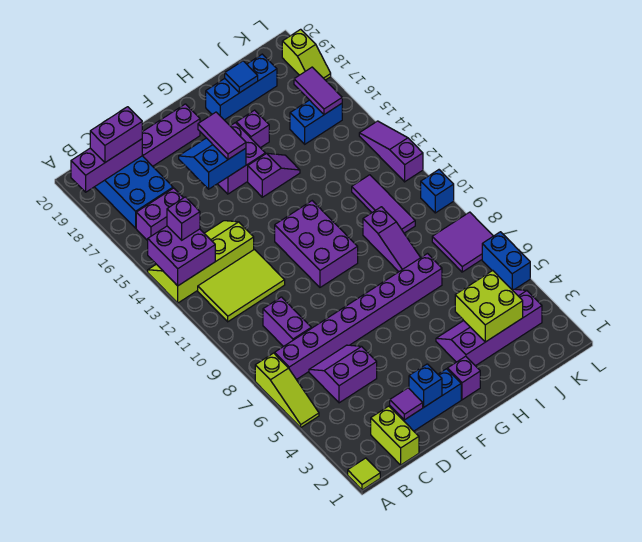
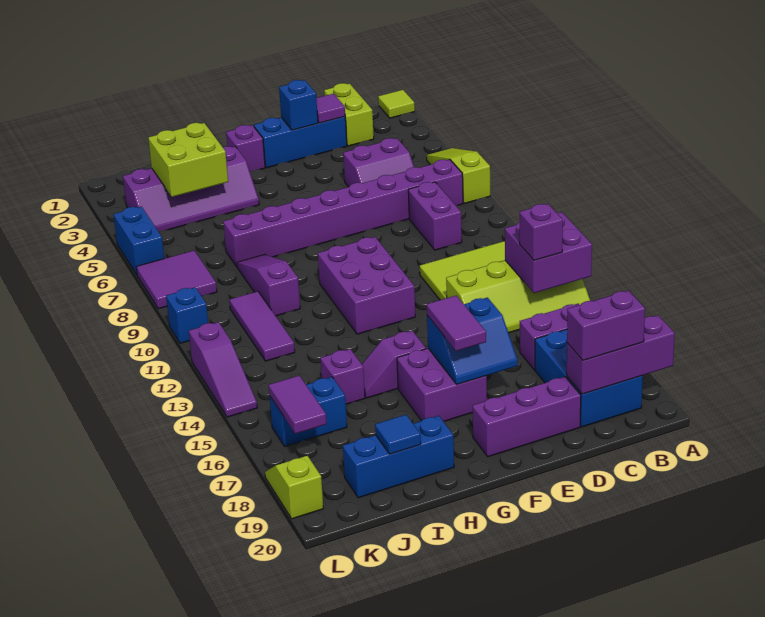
purple 1x1 brick [236,110,269,148] -> purple 1x1 brick moved to [320,349,365,404]

